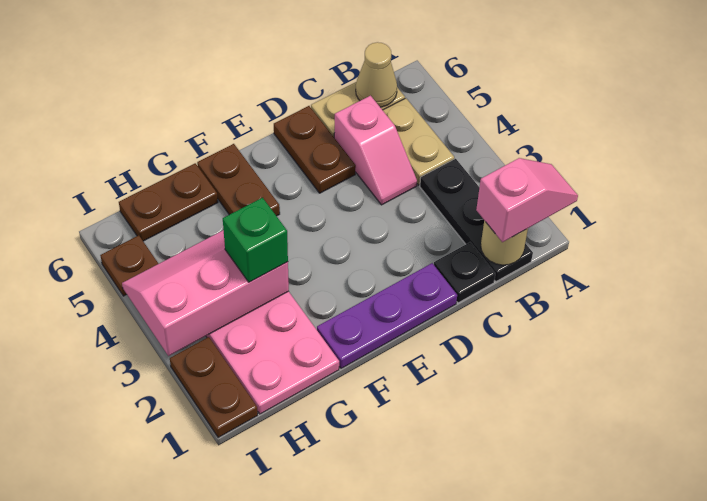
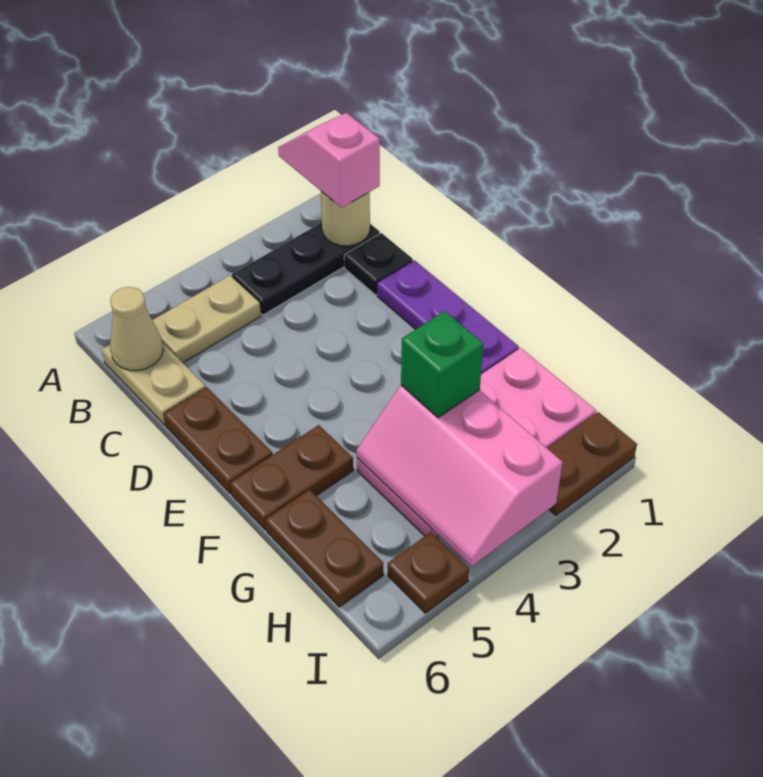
pink 1x2 slope [334,96,417,205] -> none
brown 1x2 plate [274,106,356,193] -> brown 1x2 plate turned to [164,387,273,494]

